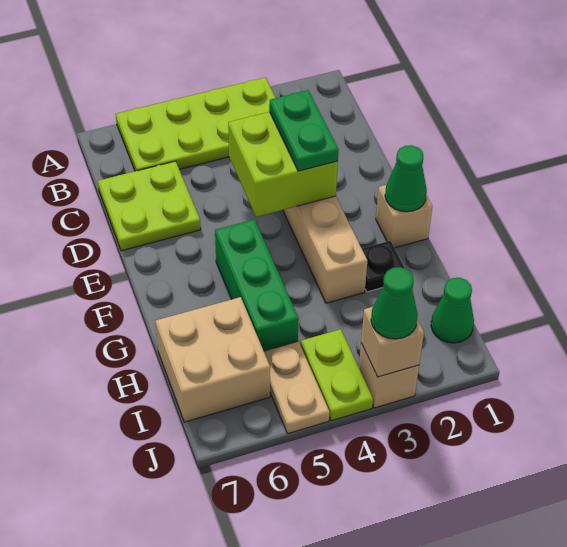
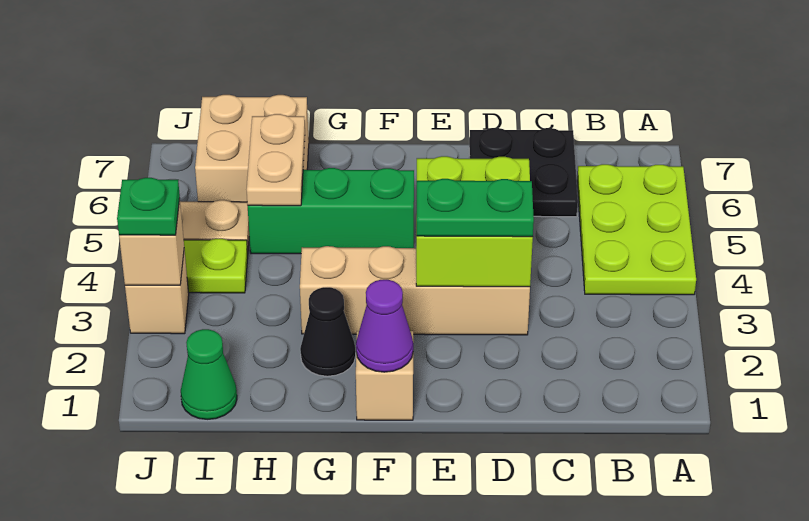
lime 2x4 plate [116,77,276,171] -> lime 2x3 plate [577,164,696,295]
lime 2x2 plate [98,161,201,251] -> black 2x2 plate [469,128,578,217]
green 1x1 cone [385,145,427,212] -> purple 1x1 cone [356,280,413,372]
black 1x1 plate [362,241,405,292] -> black 1x1 cone [300,287,356,376]
none -> tan 1x2 plate [247,114,305,206]
green 1x1 cone [371,267,418,339] -> green 1x1 plate [117,178,180,235]

